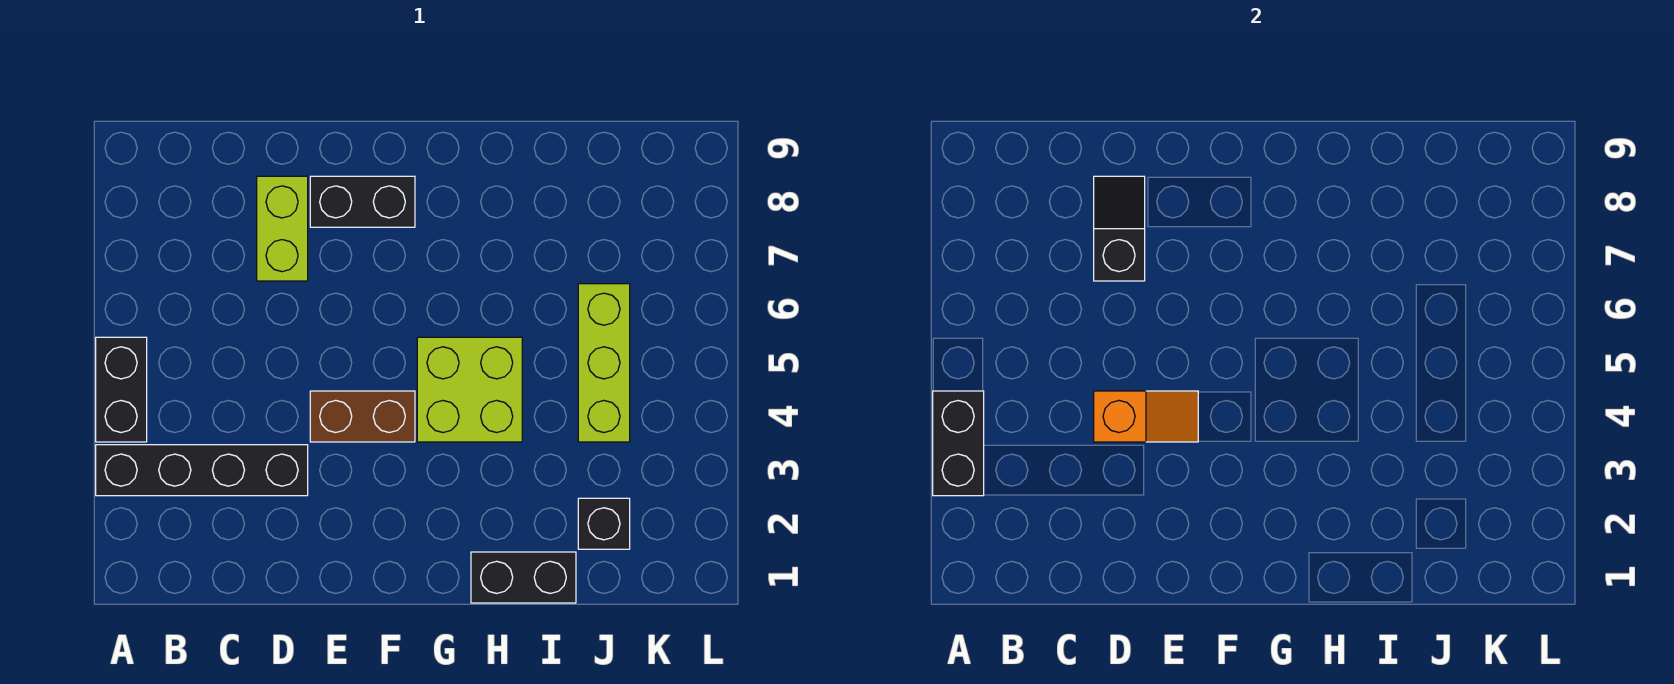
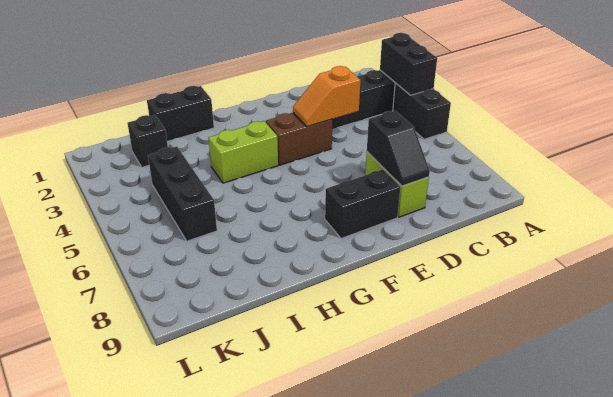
lime 2x2 brick [417,337,522,442] -> lime 1x2 brick [209,121,278,183]
lime 1x3 brick [578,284,630,442] -> black 1x3 brick [148,147,217,241]

